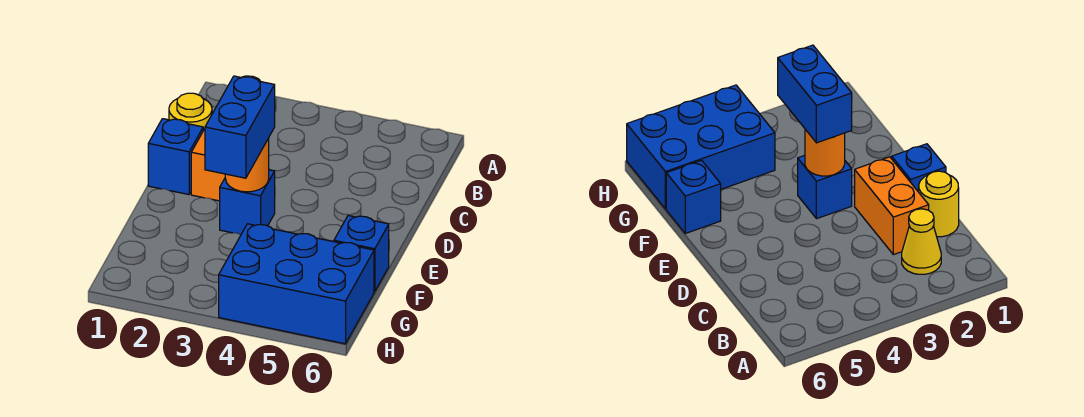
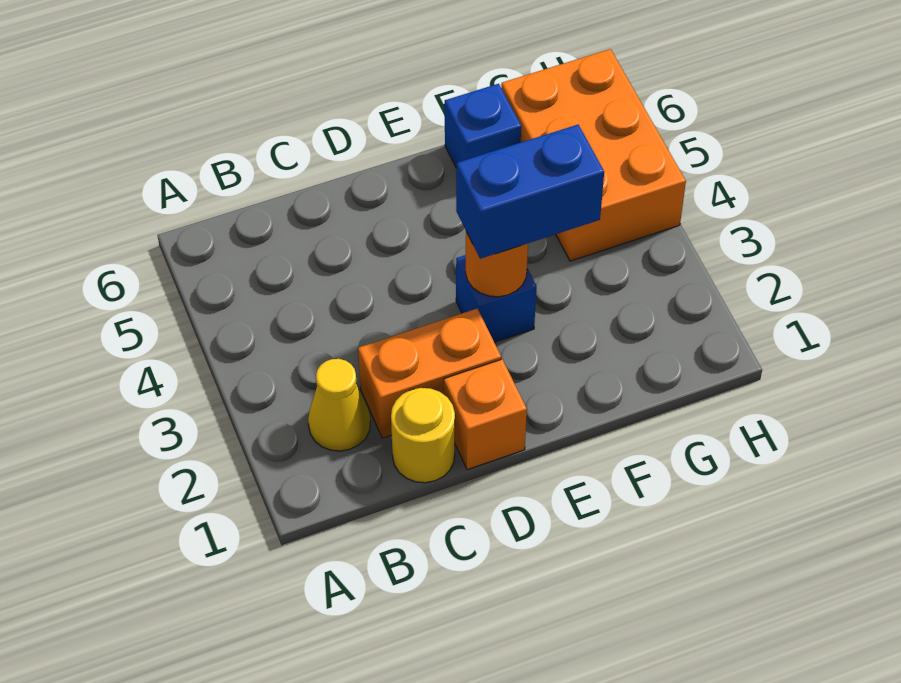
blue 1x1 brick [148,119,203,195] -> orange 1x1 brick [444,359,527,470]
blue 2x3 brick [219,224,374,344] -> orange 2x3 brick [501,49,686,261]

